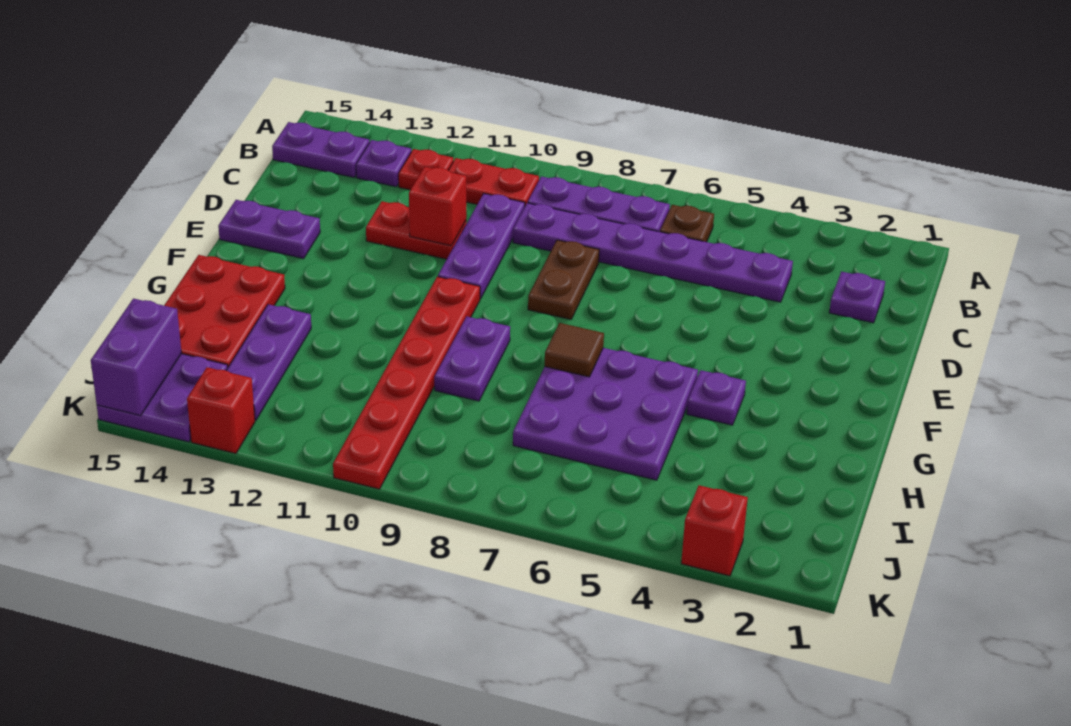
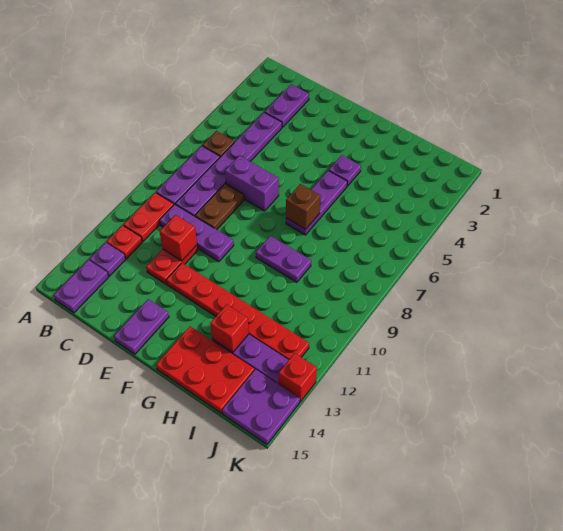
purple 1x1 plate [829,272,885,323] -> purple 1x2 plate [265,84,309,127]
brown 1x2 plate [528,240,599,319] -> brown 1x2 plate turned to [195,184,244,230]
red 1x6 plate [333,277,480,489] -> red 1x6 plate moved to [166,263,309,360]
purple 3x3 plate [513,348,698,480] -> purple 1x3 plate [286,170,347,235]
brown 1x1 tile [545,323,604,377] -> brown 1x1 brick [286,184,320,229]
purple 1x2 brick [91,299,182,416] -> purple 1x2 brick moved to [225,155,279,211]
red 1x1 brick [681,485,748,576] -> red 1x1 brick moved to [210,305,249,353]

